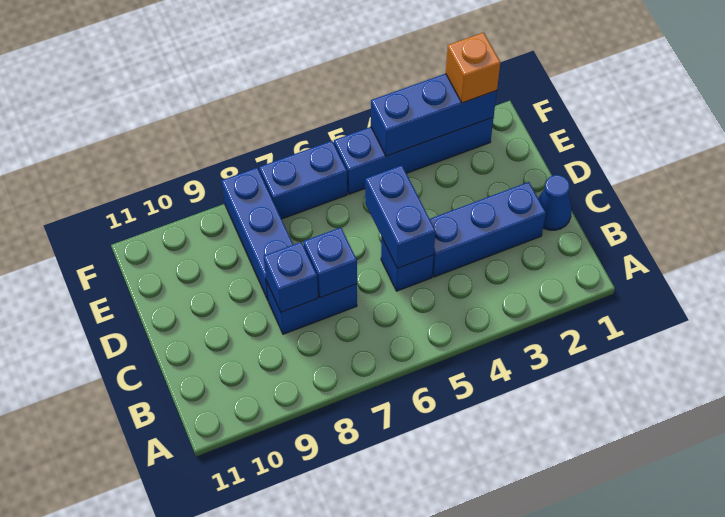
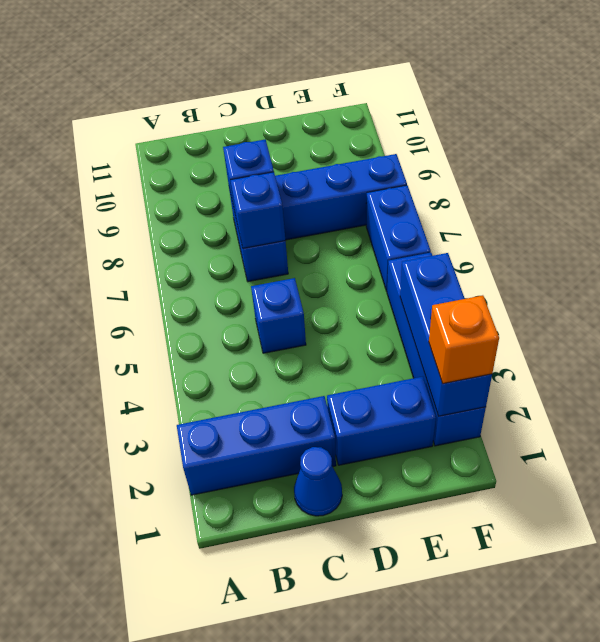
blue 1x3 brick [430,182,546,277] -> blue 1x3 brick turned to [177,396,336,495]
blue 1x2 brick [365,165,435,268] -> blue 1x2 brick moved to [327,377,436,465]

